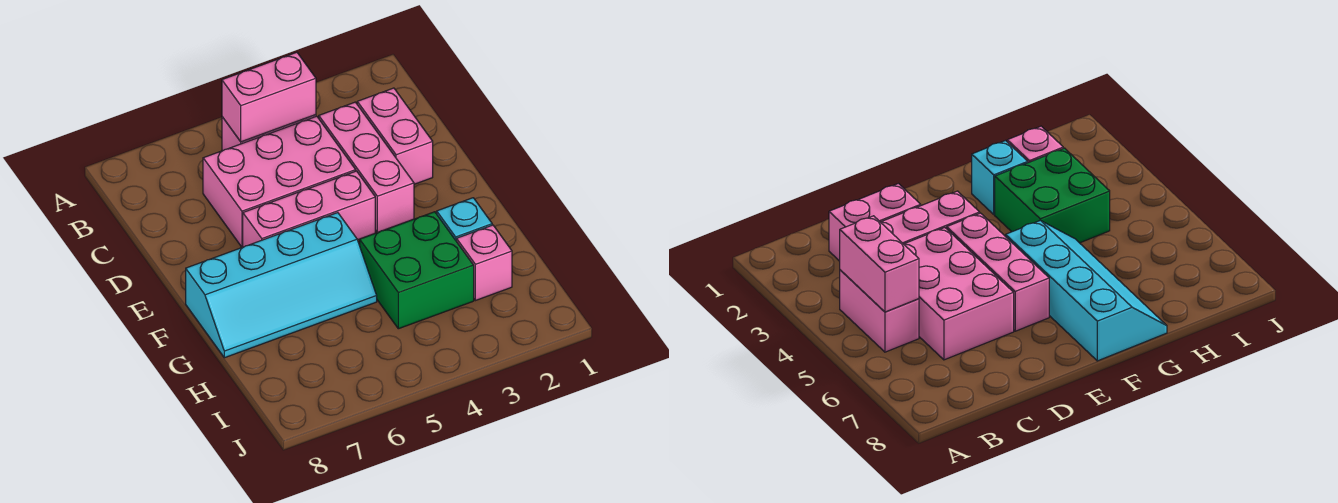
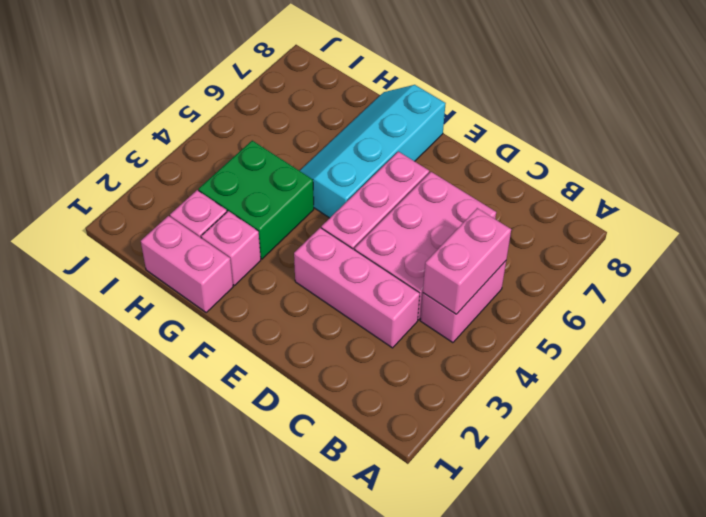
pink 1x2 brick [357,88,433,184] -> pink 1x2 brick moved to [141,216,233,312]
cyan 1x1 brick [437,198,492,240] -> pink 1x1 brick [201,211,261,285]

